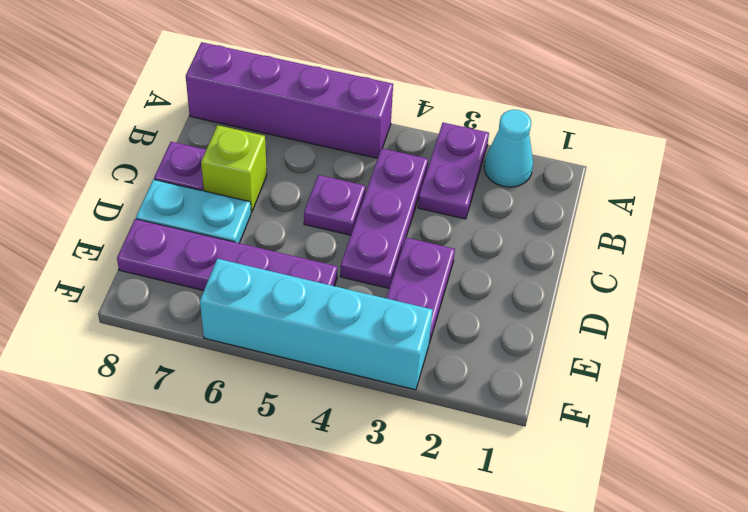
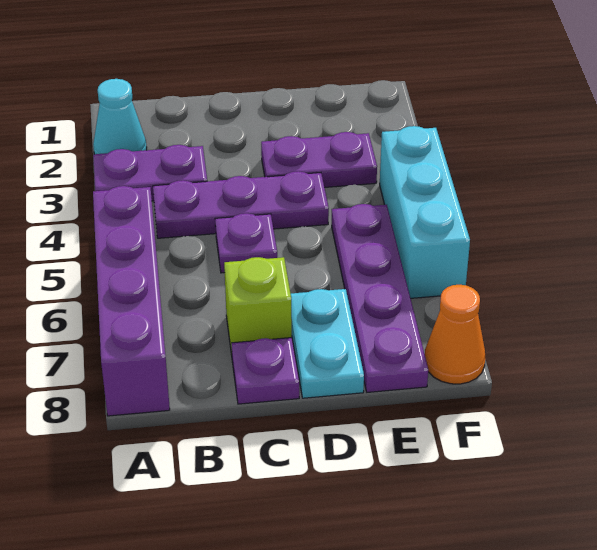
cyan 1x4 brick [200,259,433,390] -> cyan 1x3 brick [380,126,470,298]
none -> orange 1x1 cone [425,285,485,384]

